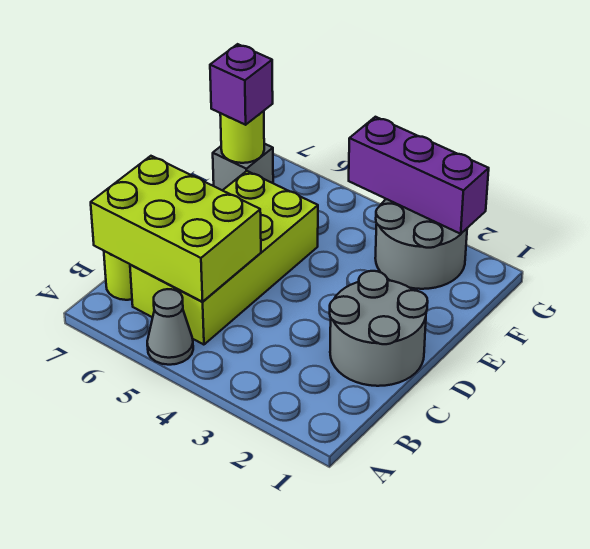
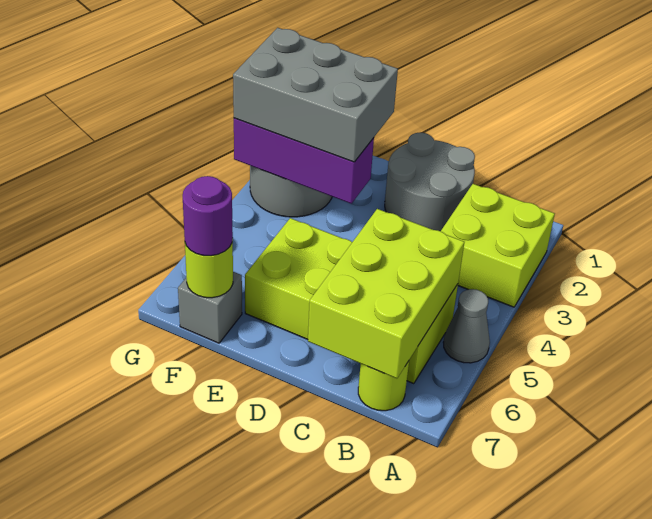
none -> lime 2x2 brick [441,184,555,307]
none -> grey 2x3 brick [233,28,398,162]
purple 1x1 brick [210,44,273,125] -> purple 1x1 round brick [183,176,233,256]
purple 1x3 brick [349,117,489,234] -> purple 1x3 brick turned to [234,118,374,203]

